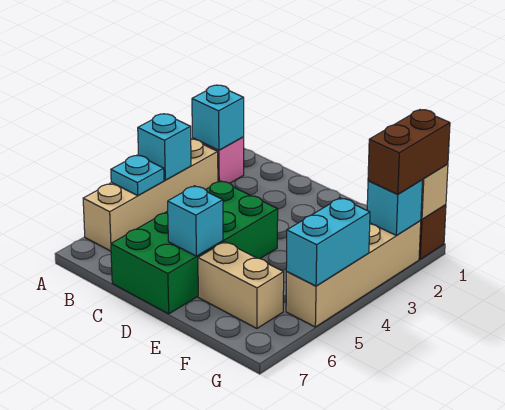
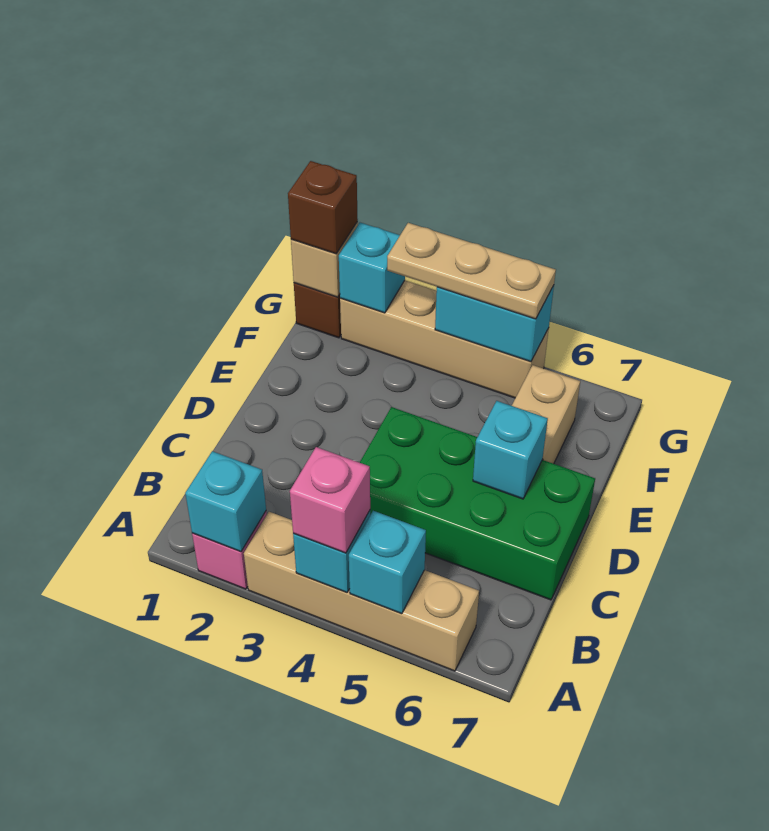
none -> pink 1x1 brick [290,447,370,553]
cyan 1x1 plate [111,155,164,196] -> cyan 1x1 brick [349,511,426,614]
brown 1x2 brick [368,110,450,195] -> brown 1x1 brick [288,161,358,254]
none -> tan 1x3 plate [387,223,556,319]

